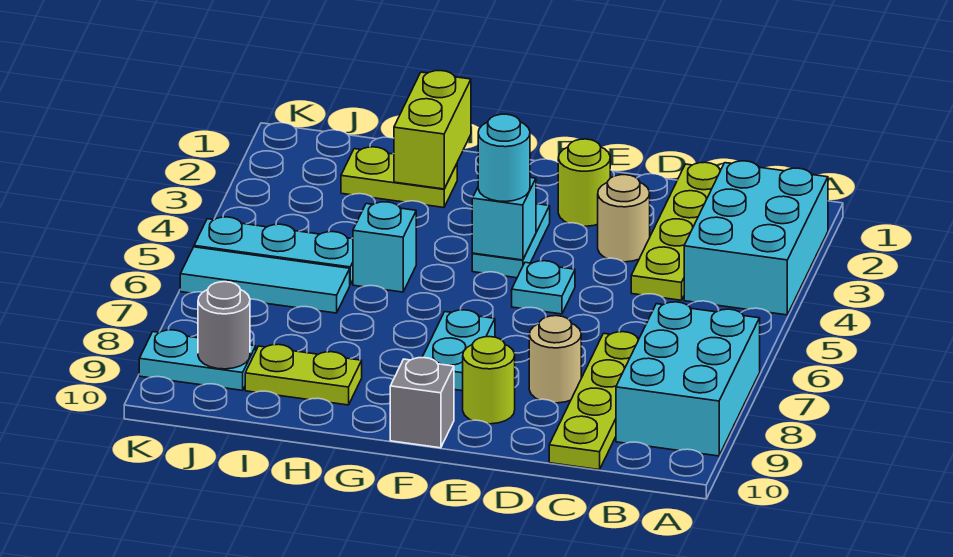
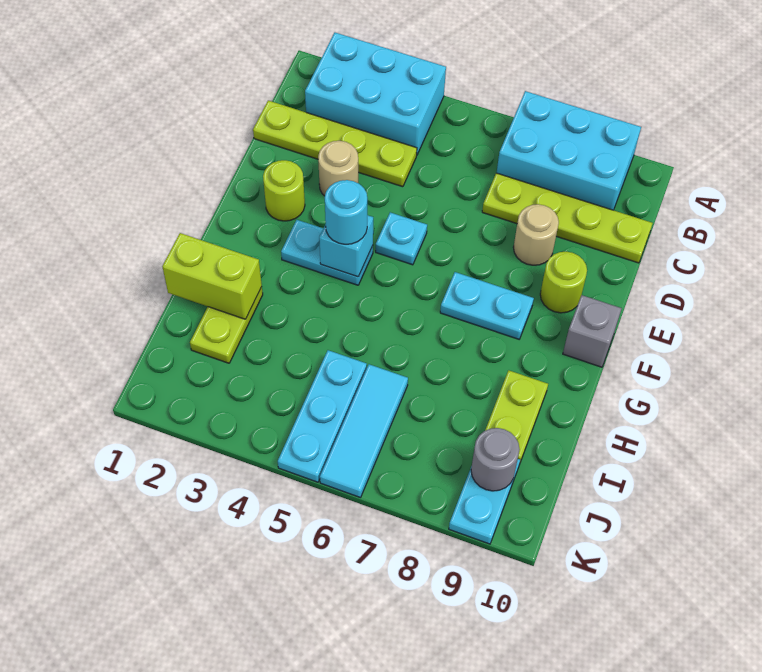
cyan 1x1 brick [353,202,416,292] -> none

